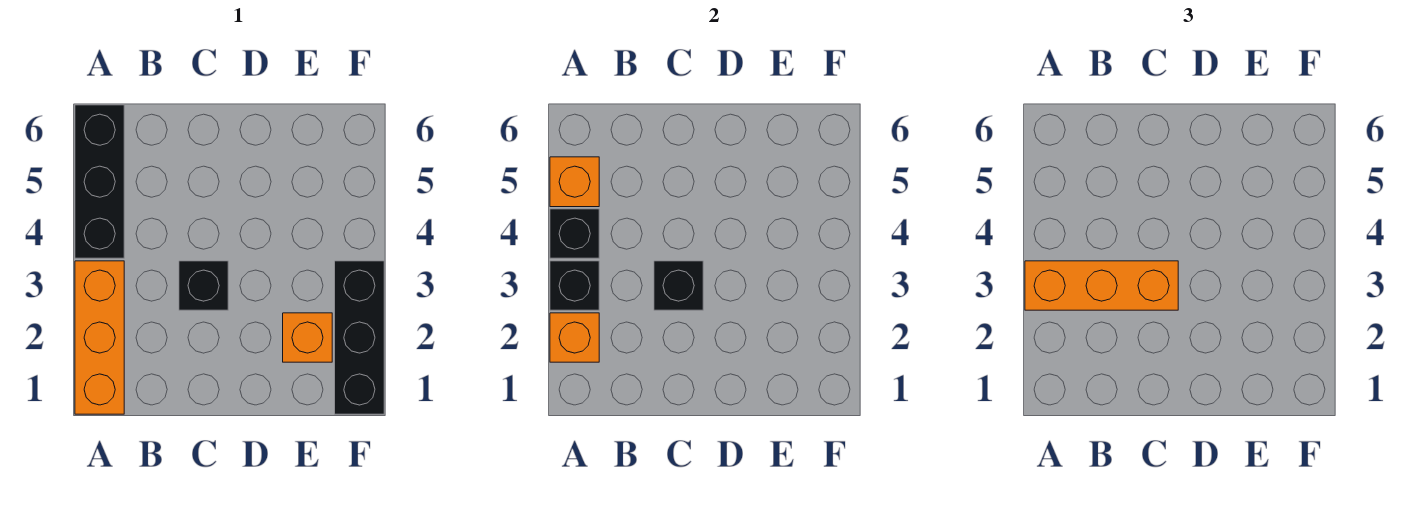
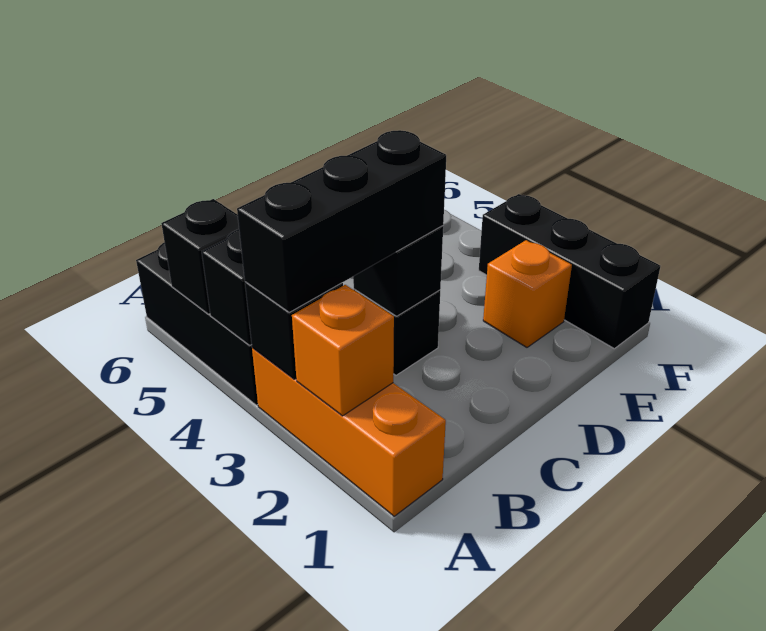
orange 1x3 brick [1025,261,1178,310] -> black 1x3 brick [237,130,446,312]
orange 1x1 brick [550,157,599,207] -> black 1x1 brick [161,199,239,314]

